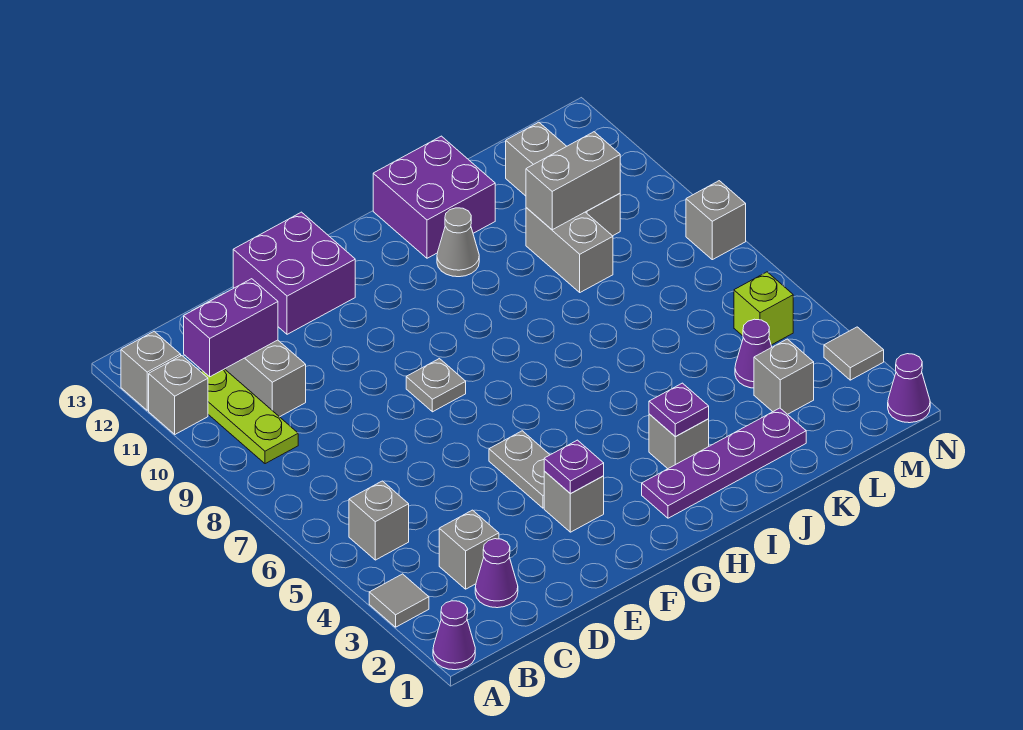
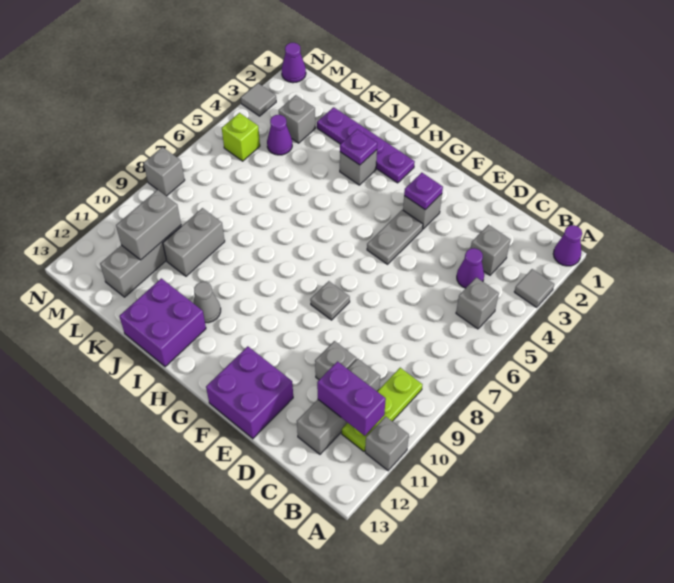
grey 1x1 brick [121,331,181,410] -> grey 1x1 brick moved to [315,341,357,380]
purple 1x1 cone [475,539,518,608] -> purple 1x1 cone moved to [457,248,484,288]
grey 1x2 brick [526,132,620,230] -> grey 1x2 brick turned to [116,190,181,260]

